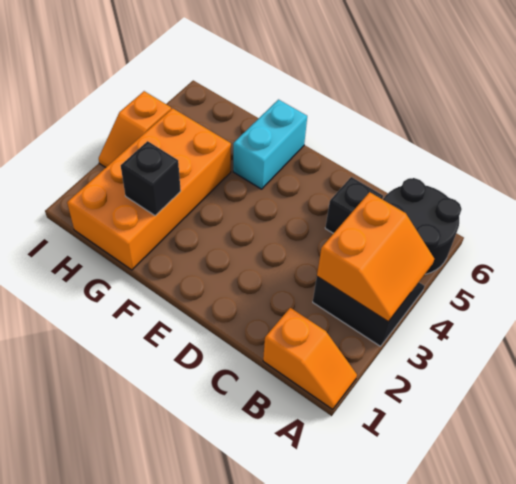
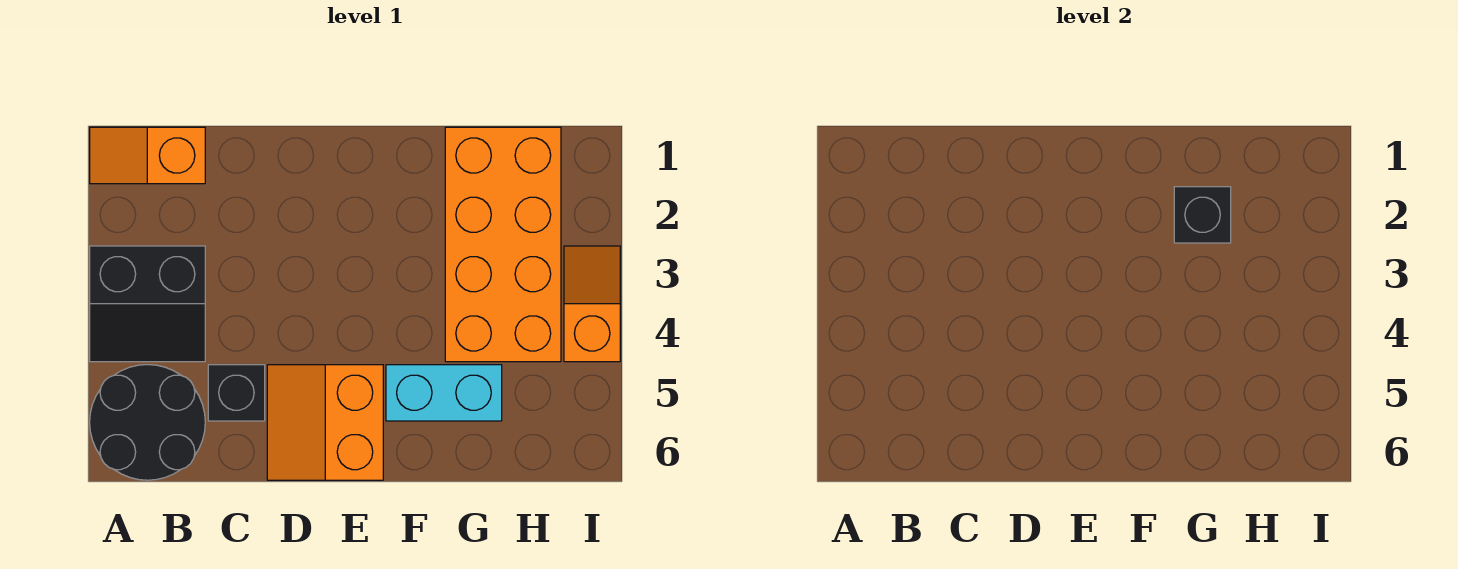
orange 2x2 slope [317,192,434,322] -> orange 2x2 slope moved to [267,365,383,480]
cyan 1x2 brick [233,100,307,189] -> cyan 1x2 brick turned to [386,365,502,421]

